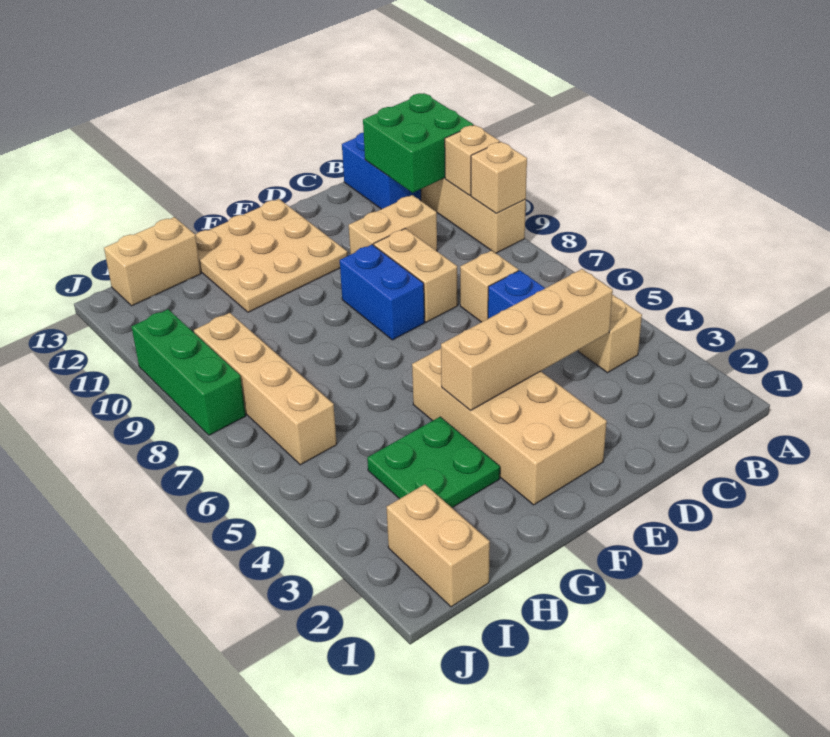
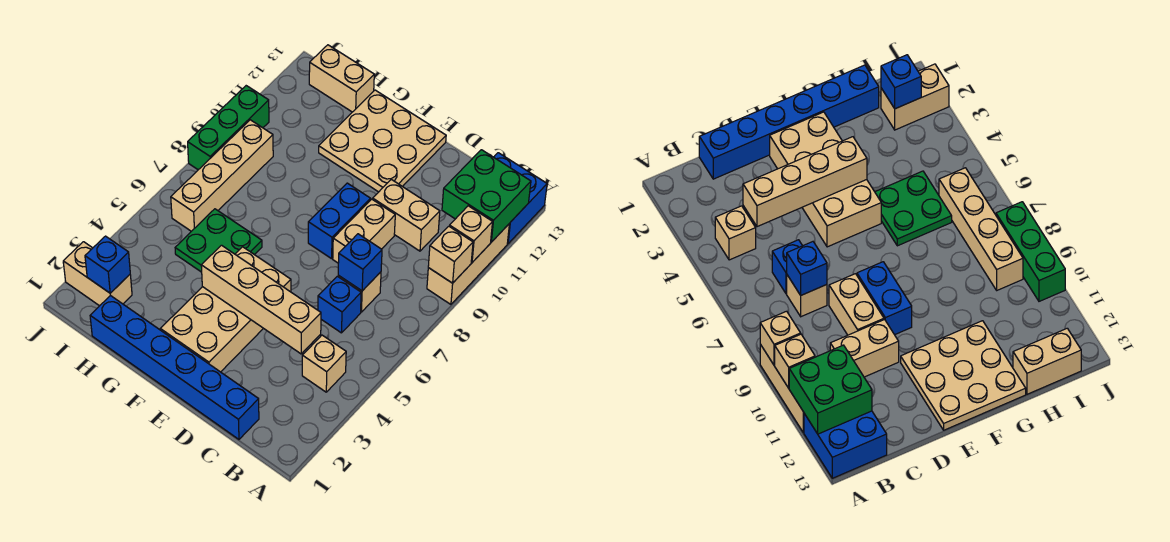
none -> blue 1x6 brick [90,295,259,439]
none -> blue 1x1 brick [338,234,382,291]
green 2x2 plate [367,417,500,508] -> green 2x2 plate moved to [175,209,262,272]
tan 1x2 brick [387,484,490,607] -> tan 1x2 brick turned to [63,242,132,306]
none -> blue 1x1 brick [85,236,130,293]

